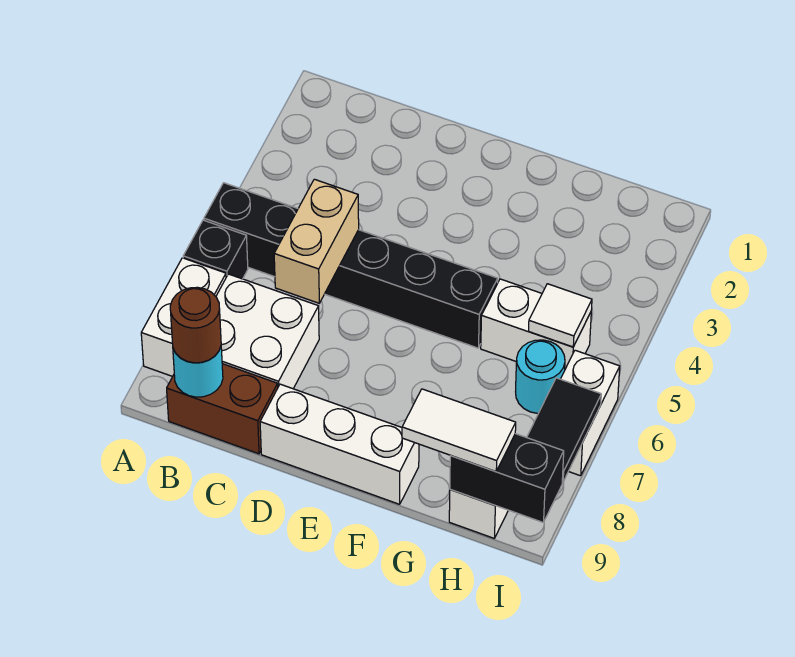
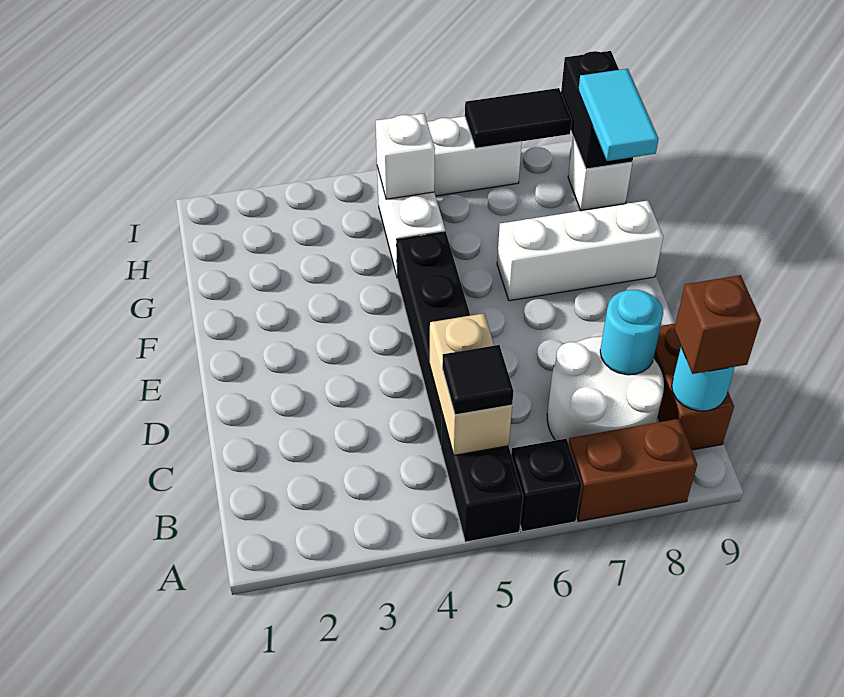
white 1x2 brick [141,258,226,377] -> brown 1x2 brick [569,419,697,521]
none -> black 1x1 tile [442,345,514,415]
white 2x2 brick [216,274,319,389] -> white 2x2 round brick [547,336,664,444]
brown 1x1 round brick [170,287,221,363] -> brown 1x1 brick [674,275,761,374]
tan 1x2 brick [274,179,359,303] -> tan 1x2 brick turned to [430,313,512,455]
white 1x3 brick [260,384,419,504] -> white 1x3 brick turned to [497,201,663,301]
white 1x2 tile [402,389,516,472] -> cyan 1x2 tile [578,69,659,161]
white 1x1 tile [529,284,592,347] -> white 1x1 brick [376,114,435,199]
cyan 1x1 round brick [516,340,565,414] -> cyan 1x1 round brick moved to [600,290,663,375]

